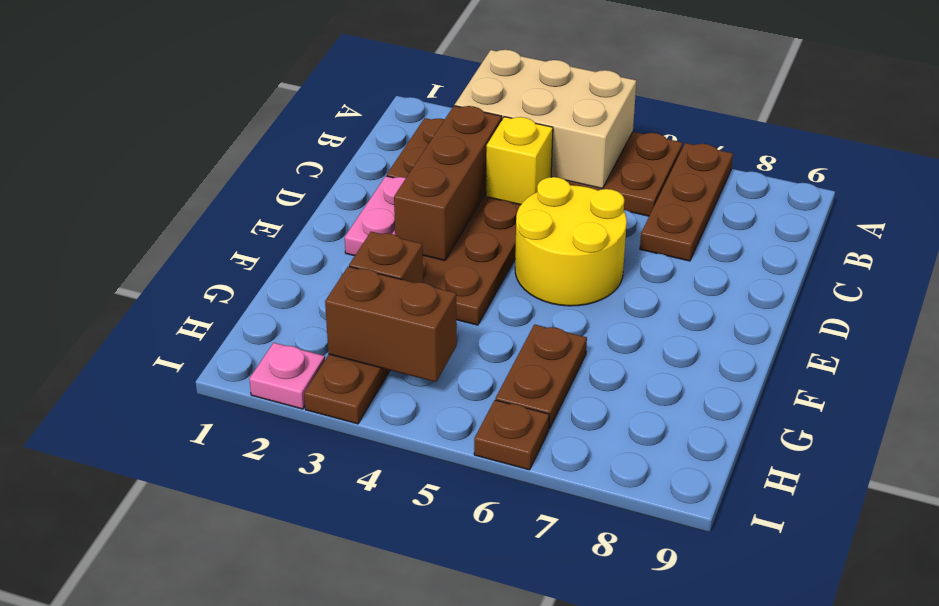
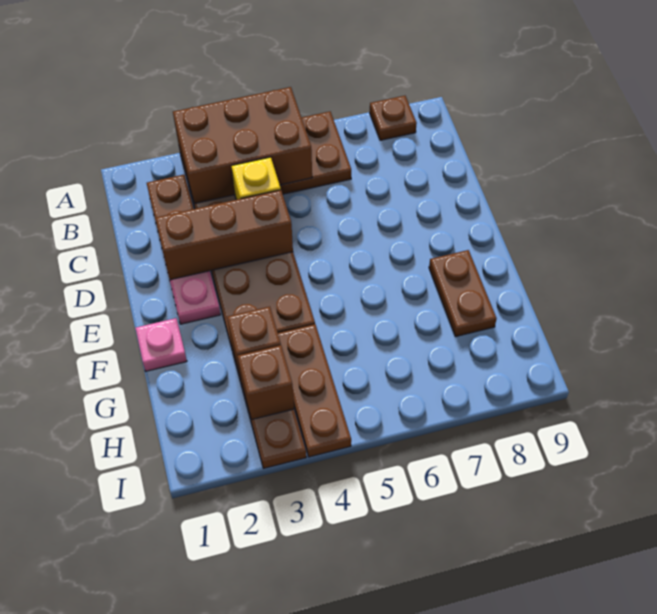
tan 2x3 brick [455,50,636,189] -> brown 2x3 brick [173,87,312,204]
brown 1x3 plate [640,143,733,261] -> brown 1x3 plate moved to [278,324,351,457]
brown 1x3 brick [394,106,502,260] -> brown 1x3 brick turned to [155,190,293,280]
yellow 2x2 round brick [515,177,627,306] -> none
brown 1x2 plate [496,324,587,429] -> brown 1x2 plate moved to [429,250,497,337]
brown 1x2 brick [325,266,457,382] -> brown 1x1 brick [238,345,294,420]
pink 1x1 plate [249,343,325,409] -> pink 1x1 plate moved to [136,318,187,371]
brown 1x1 plate [474,400,549,470] -> brown 1x1 plate moved to [370,96,417,140]

